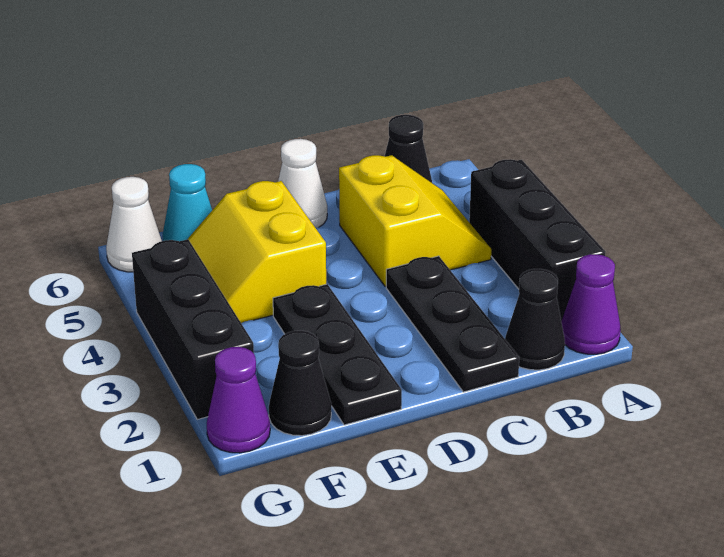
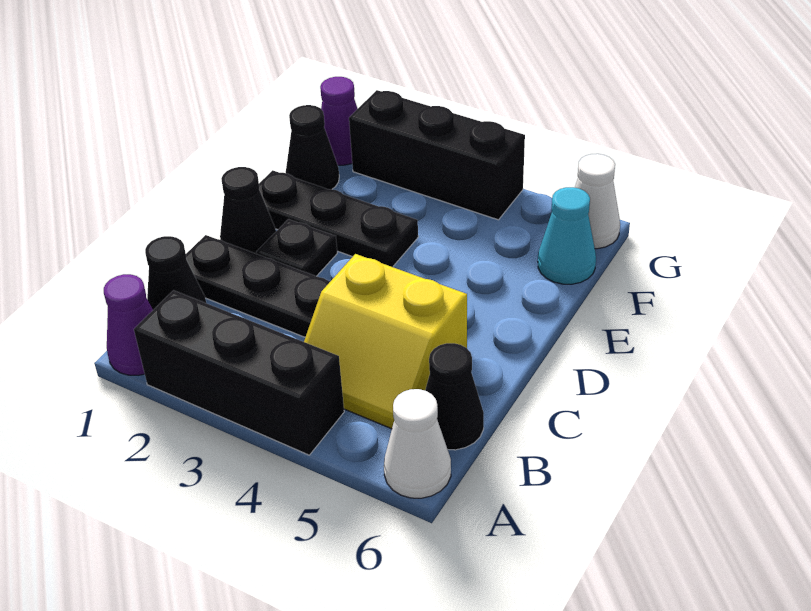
none -> black 1x1 cone [220,167,276,254]
none -> black 1x1 plate [256,219,337,276]
white 1x1 cone [278,139,327,228] -> white 1x1 cone moved to [384,389,451,498]
yellow 2x2 slope [188,181,326,323] -> none

